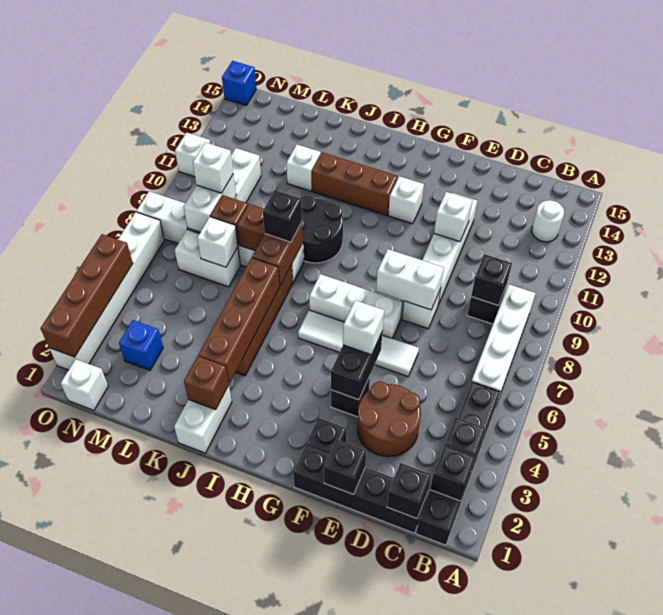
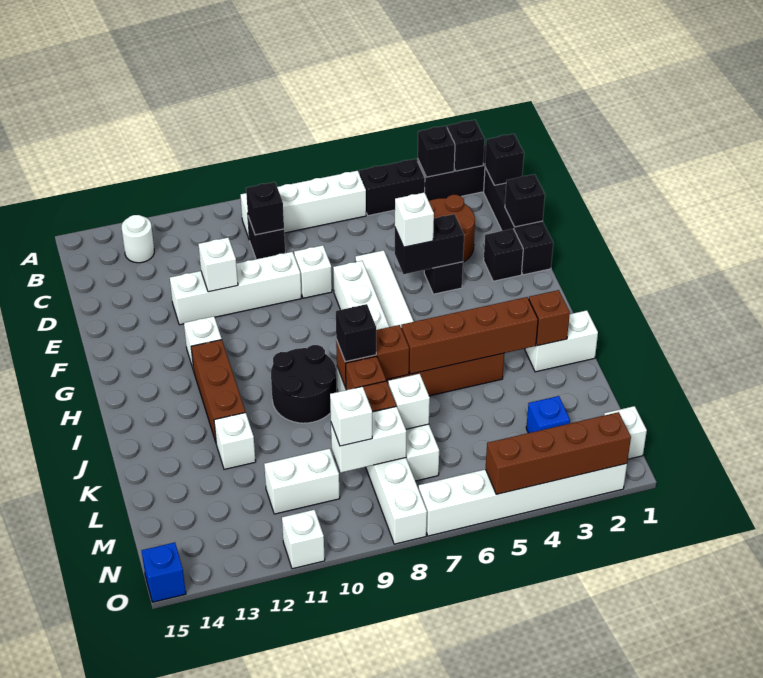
white 1x2 brick [376,249,444,310] -> none

